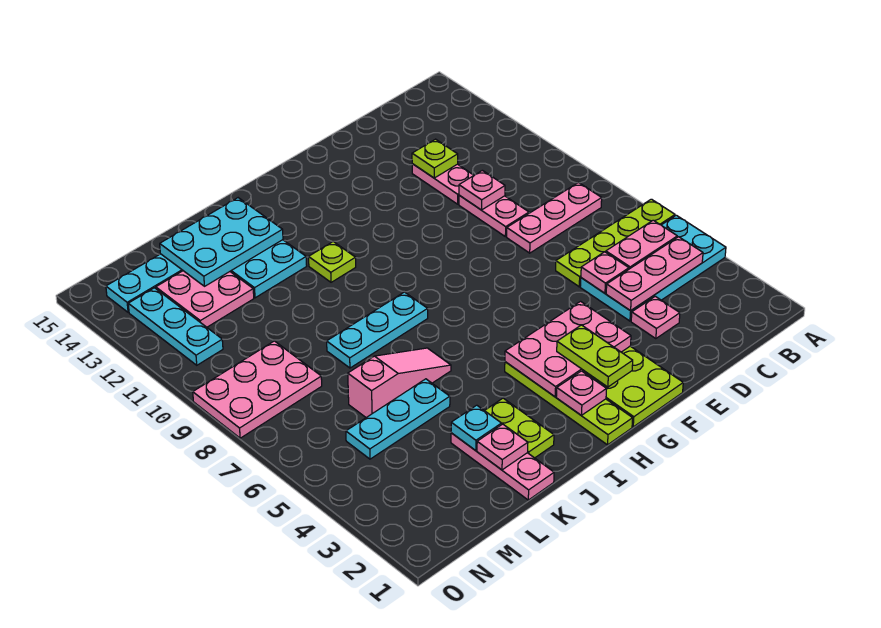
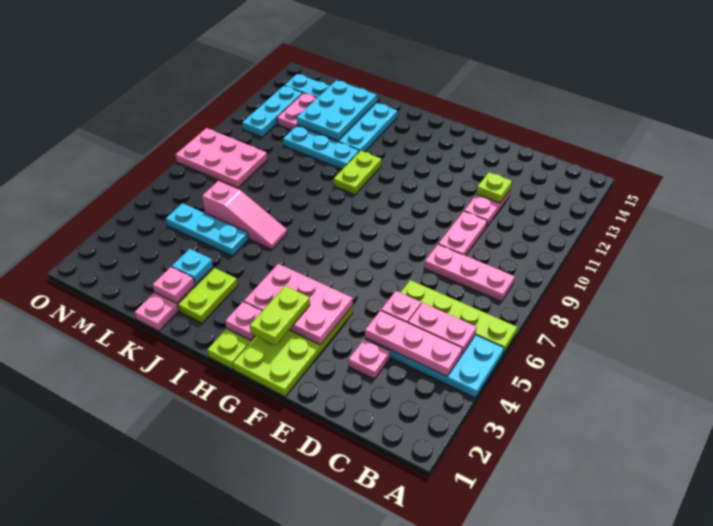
pink 1x1 plate [459,170,505,210] -> none
cyan 1x3 plate [327,292,428,368] -> cyan 1x3 plate moved to [283,126,359,169]
lime 1x1 plate [309,241,356,282] -> lime 1x2 plate [334,151,381,195]
cyan 2x3 plate [160,198,283,286] -> cyan 2x3 plate turned to [297,80,376,141]

